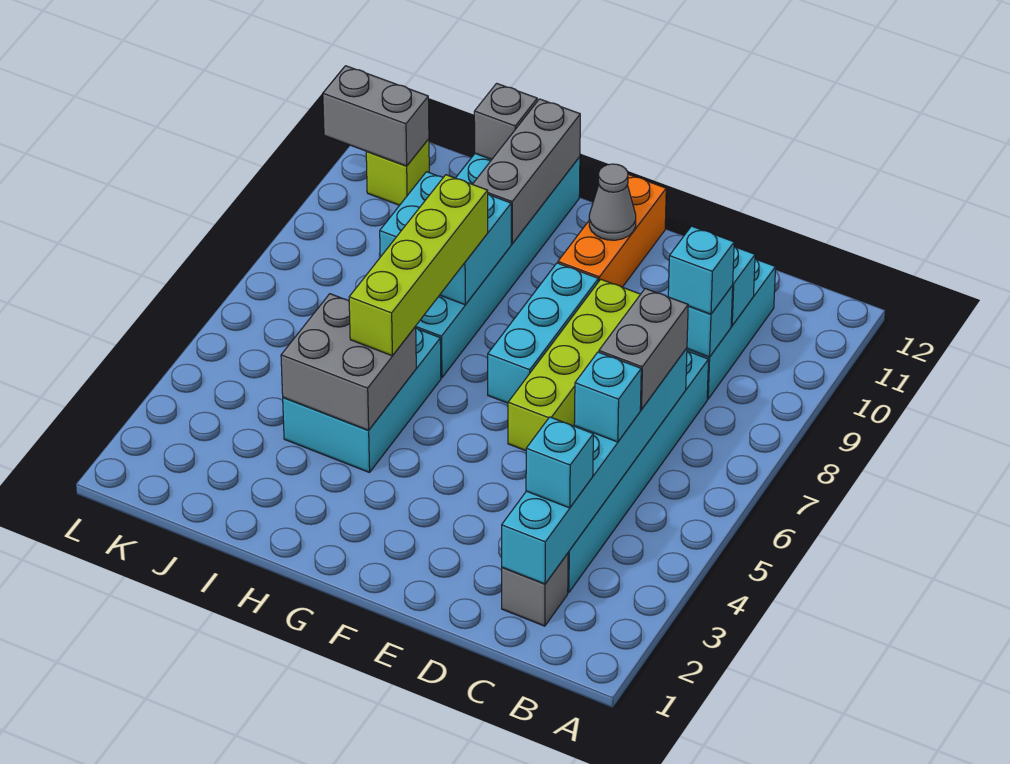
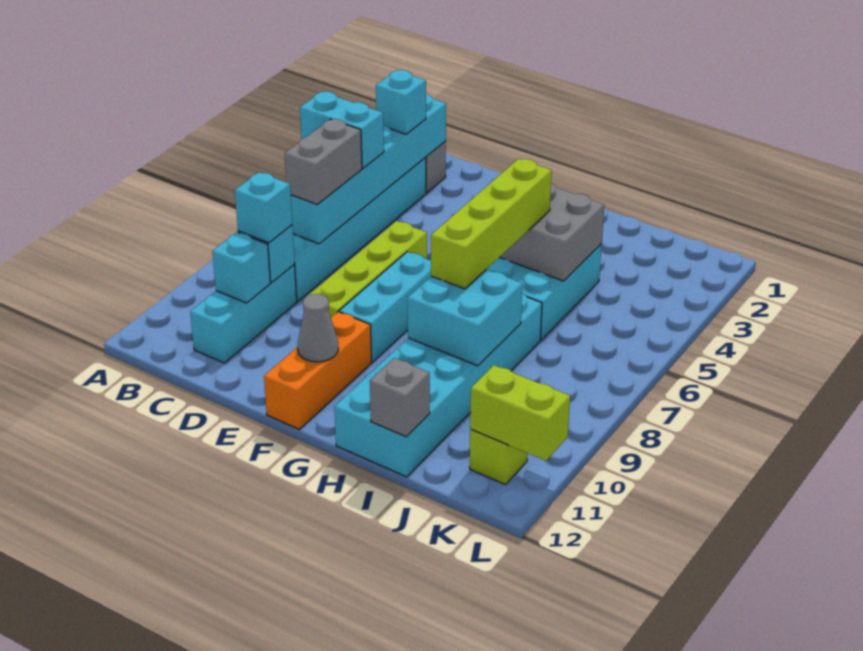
cyan 1x1 brick [574,352,641,442] -> cyan 1x2 brick [300,92,384,168]
grey 1x3 brick [473,99,580,244] -> none
grey 1x2 brick [323,66,429,166] -> lime 1x2 brick [470,365,570,461]

